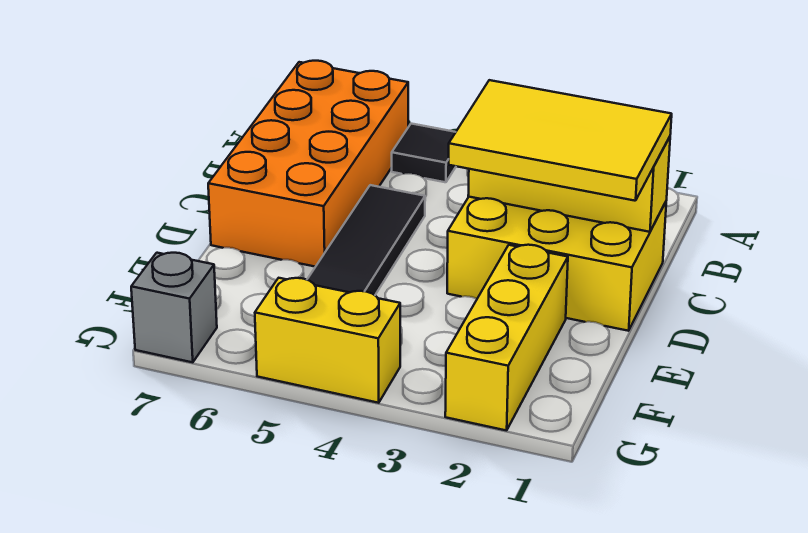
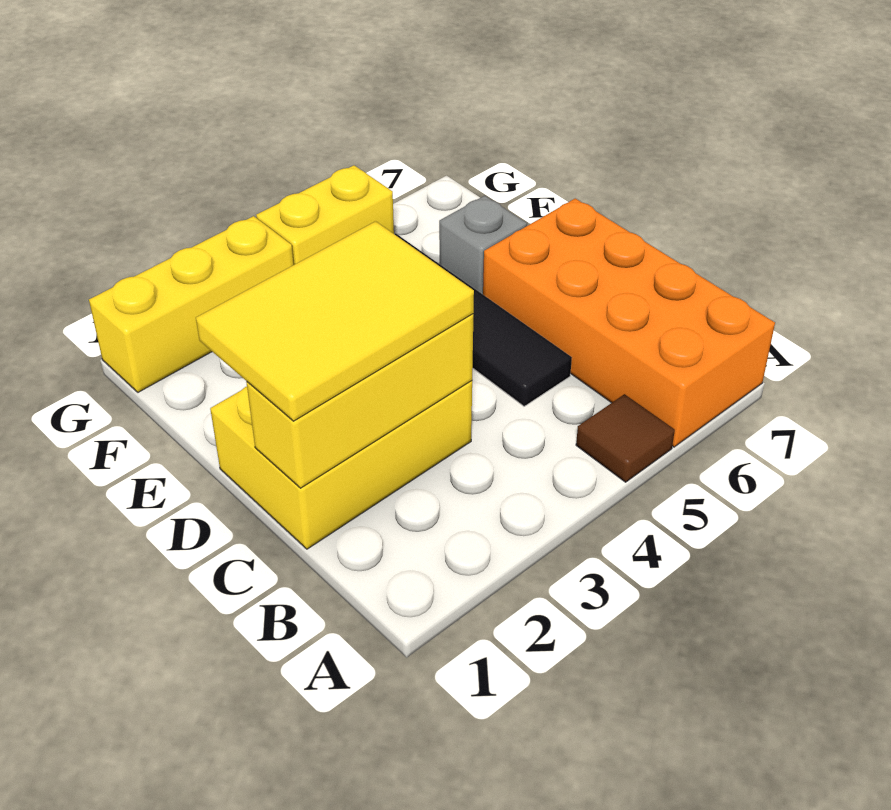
black 1x1 tile [392,124,456,182] -> brown 1x1 tile [576,394,675,482]
yellow 1x3 brick [445,245,568,431] -> yellow 1x3 brick turned to [89,216,293,392]
grey 1x1 brick [131,253,217,362] -> grey 1x1 brick moved to [439,196,527,294]

